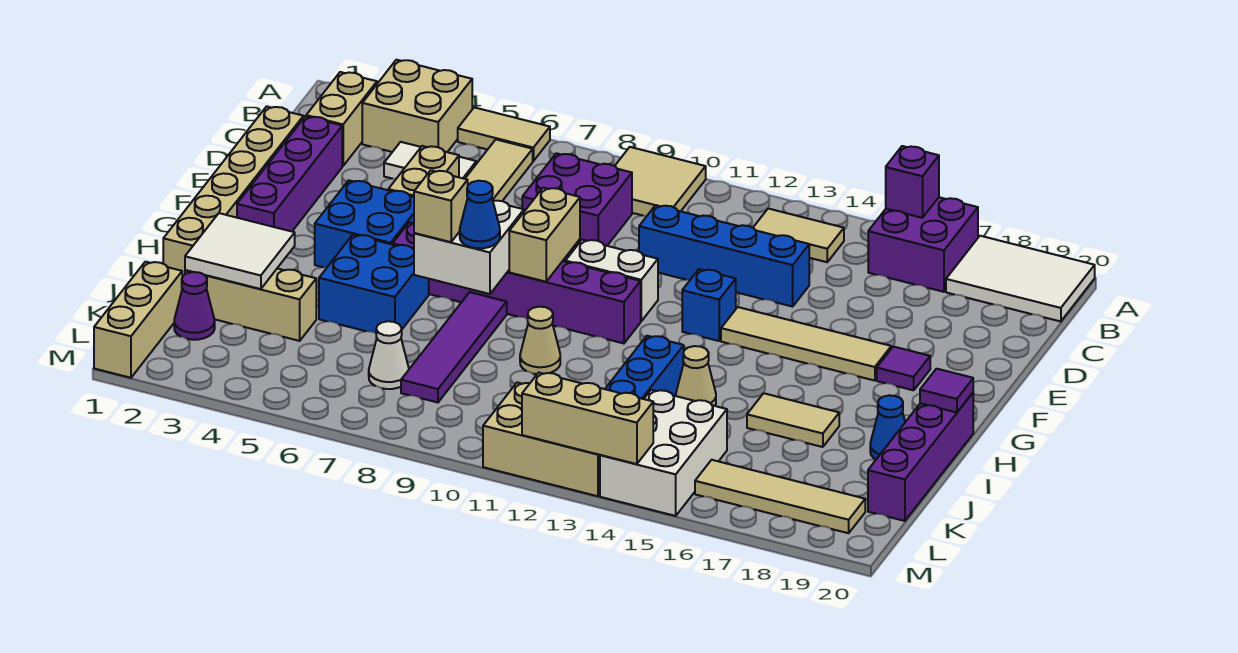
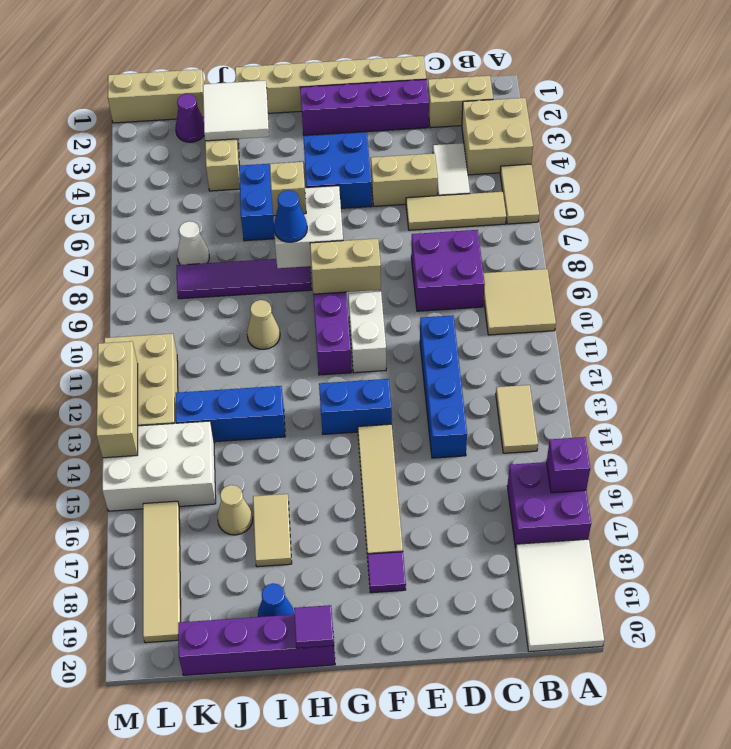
blue 1x1 brick [682,269,736,341] -> blue 1x2 brick [319,379,392,434]
tan 1x1 cone [676,346,716,406] -> tan 1x1 cone moved to [217,485,253,535]

